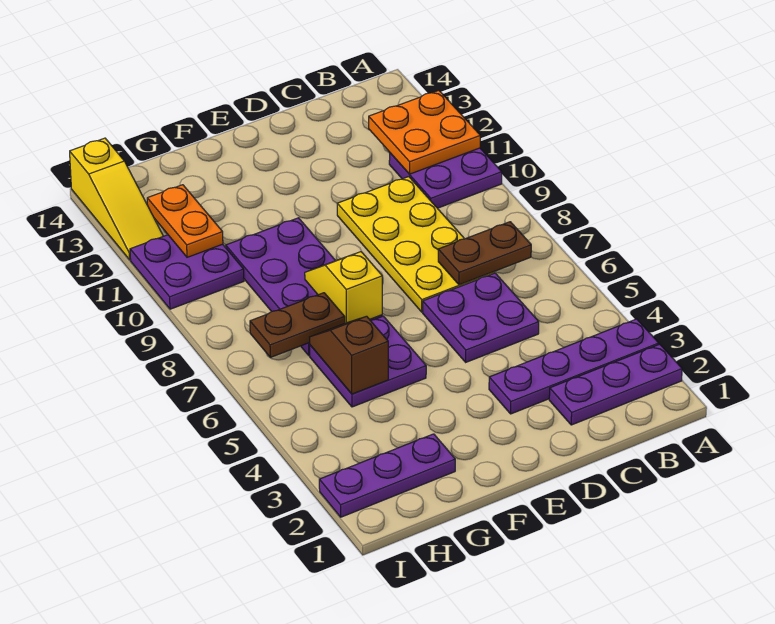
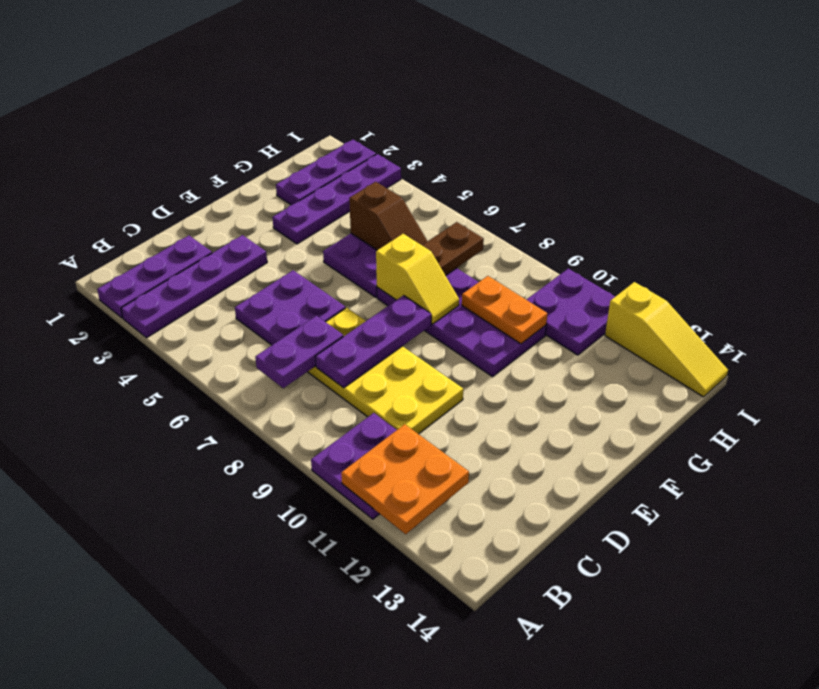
brown 1x2 plate [438,222,531,285] -> purple 1x2 plate [255,316,343,388]
none -> purple 1x3 plate [315,295,431,388]
none -> purple 1x4 plate [272,154,401,244]
orange 1x2 plate [147,185,223,257] -> orange 1x2 plate moved to [462,276,548,344]
yellow 1x3 slope [70,138,163,260] -> yellow 1x3 slope turned to [605,282,728,397]

